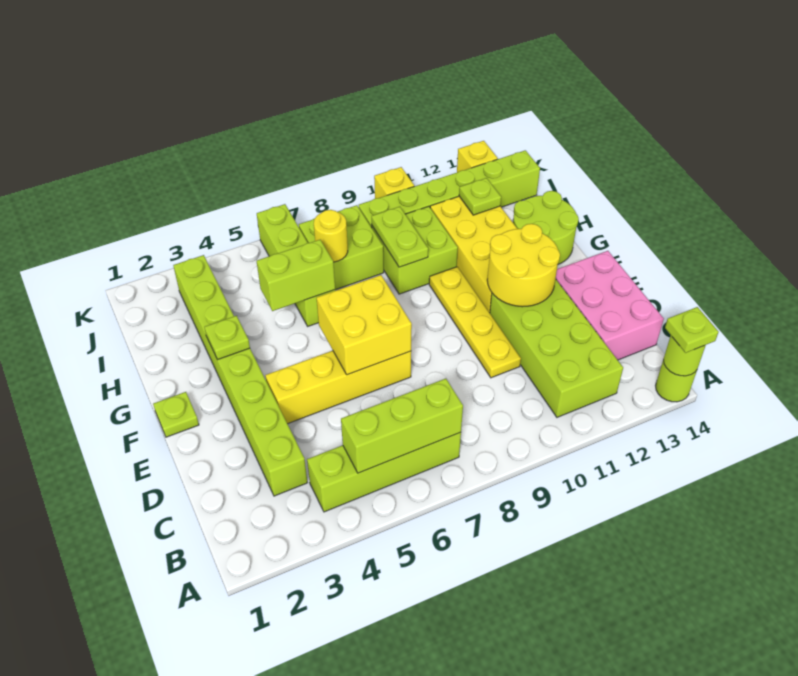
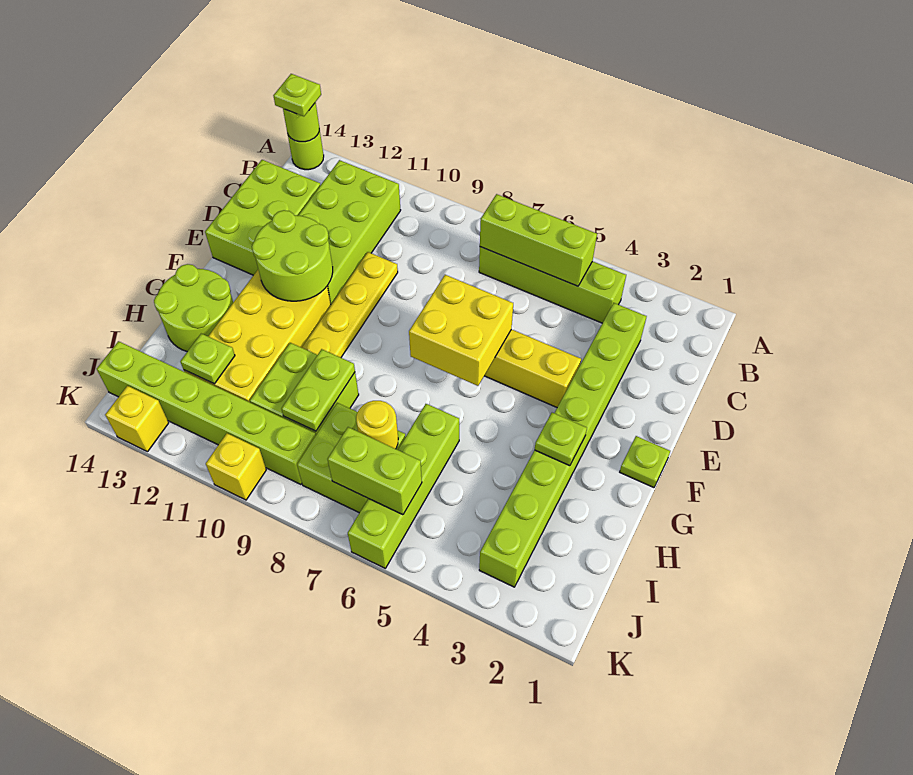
pink 2x3 brick [555,251,664,360] -> lime 2x3 brick [205,160,320,275]
yellow 2x2 round brick [487,224,560,307] -> lime 2x2 round brick [252,210,333,301]
lime 1x2 brick [257,240,335,311] -> lime 1x2 brick moved to [328,427,422,515]

